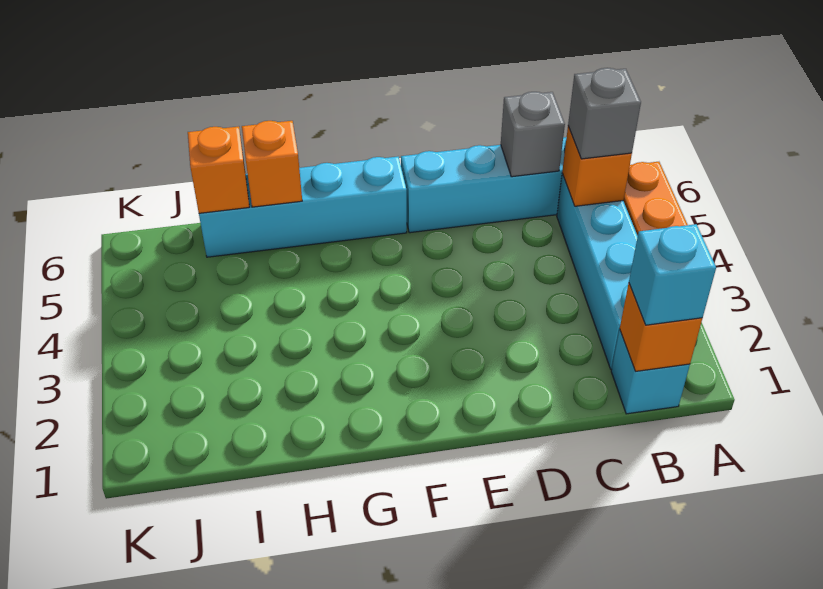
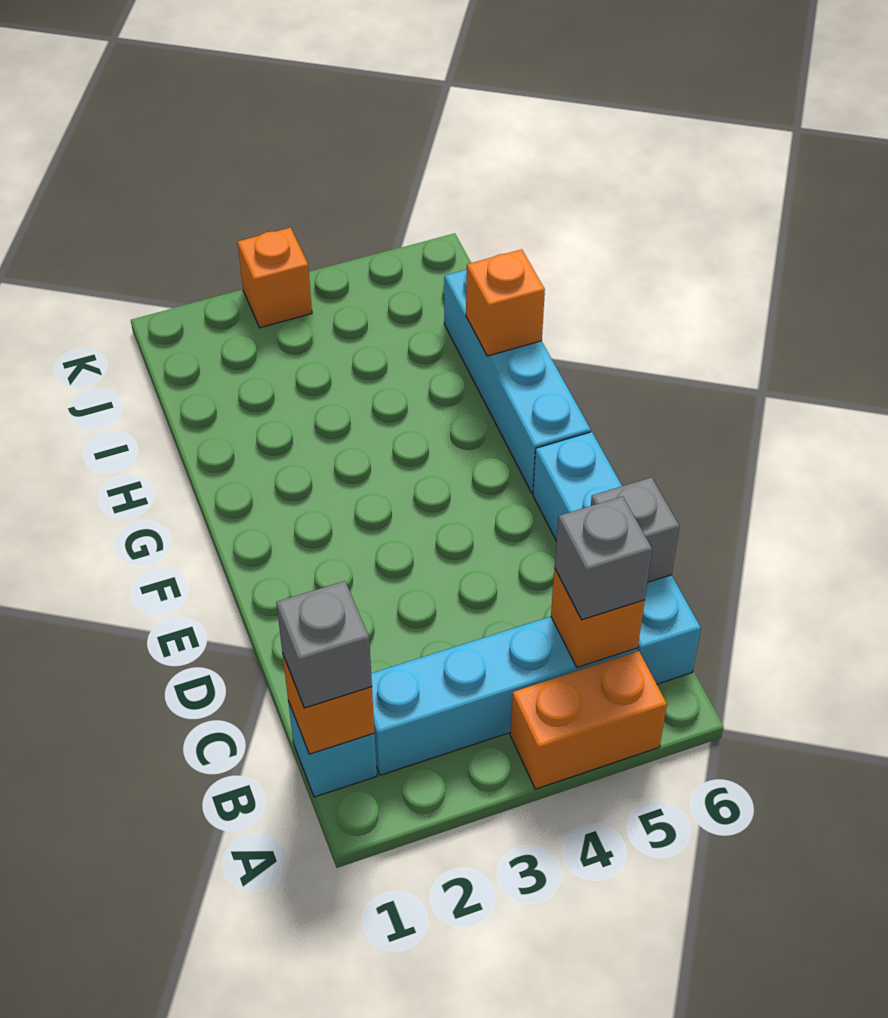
cyan 1x1 brick [629,224,716,325] -> grey 1x1 brick [276,581,372,708]
orange 1x1 brick [188,127,249,213] -> orange 1x1 brick moved to [238,228,312,328]

